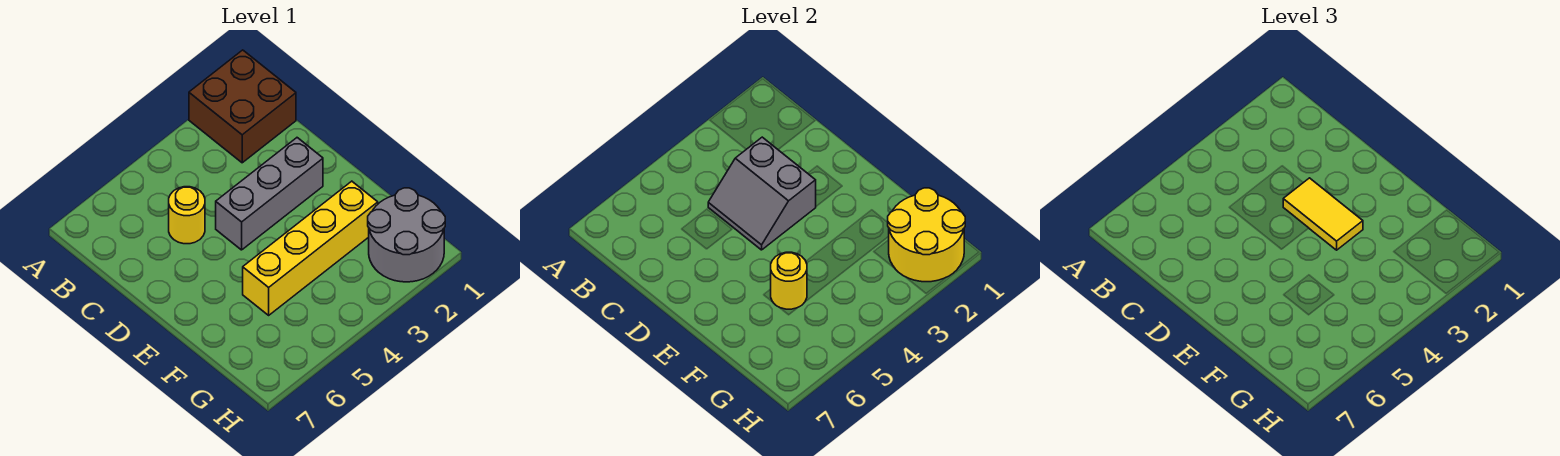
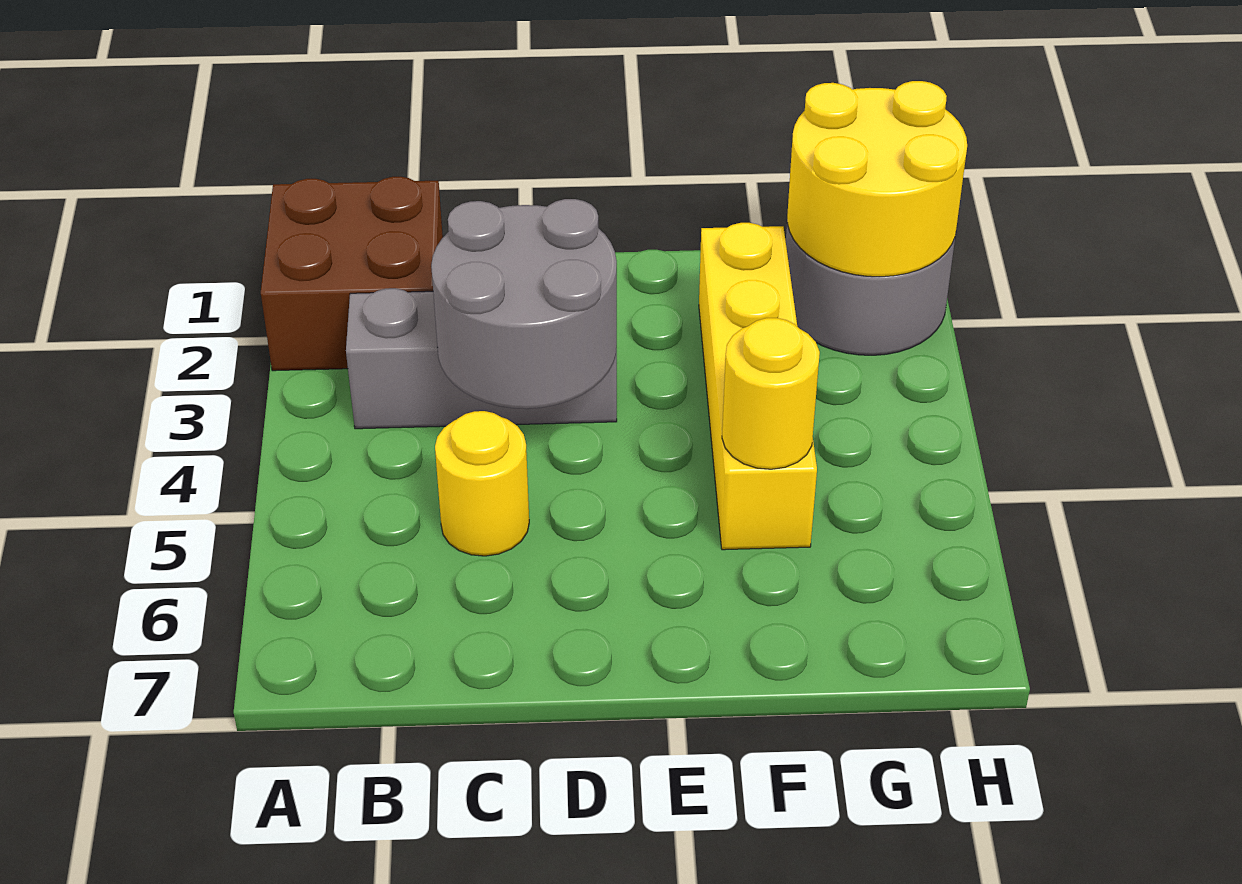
grey 2x2 slope [708,137,816,250] -> grey 2x2 round brick [431,199,617,409]
grey 1x3 brick [216,138,323,250] -> grey 1x3 brick turned to [346,288,617,429]
yellow 1x2 tile [1283,178,1363,250] -> none

